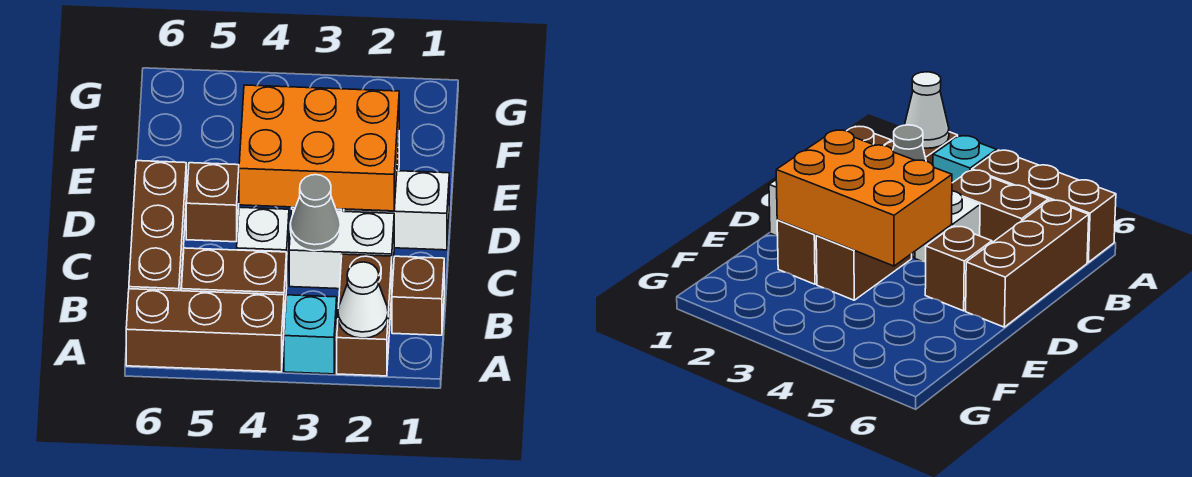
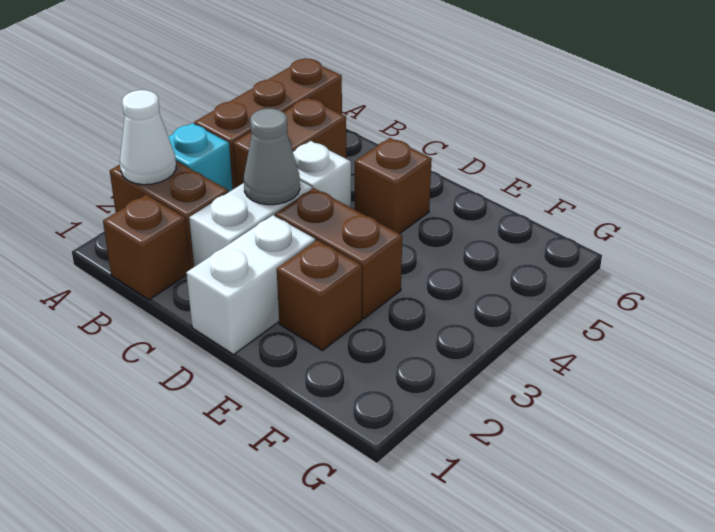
brown 1x3 brick [129,161,186,291] -> none
orange 2x3 brick [239,85,399,211] -> none

